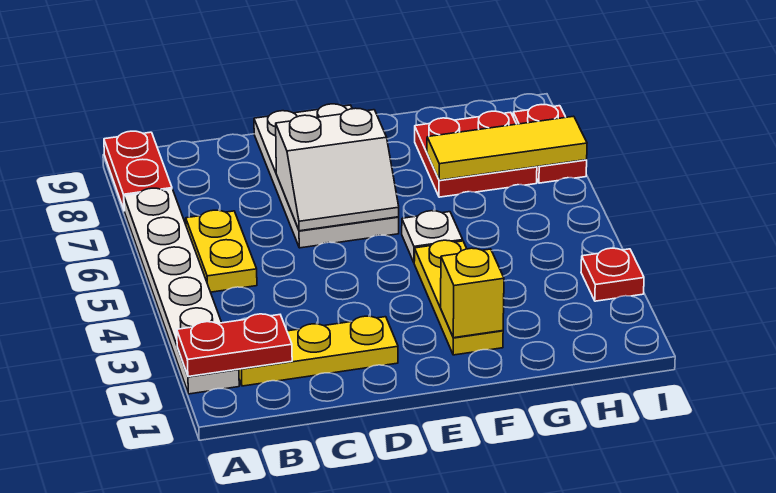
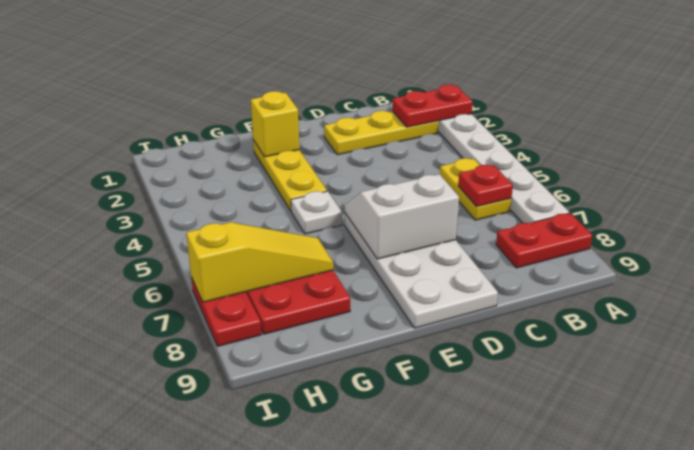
red 1x2 plate [104,131,172,211] -> red 1x2 plate turned to [496,213,592,268]
yellow 1x3 tile [427,116,587,180] -> yellow 1x3 slope [186,222,333,302]
red 1x1 plate [581,248,644,301] -> red 1x1 plate moved to [458,165,513,207]

